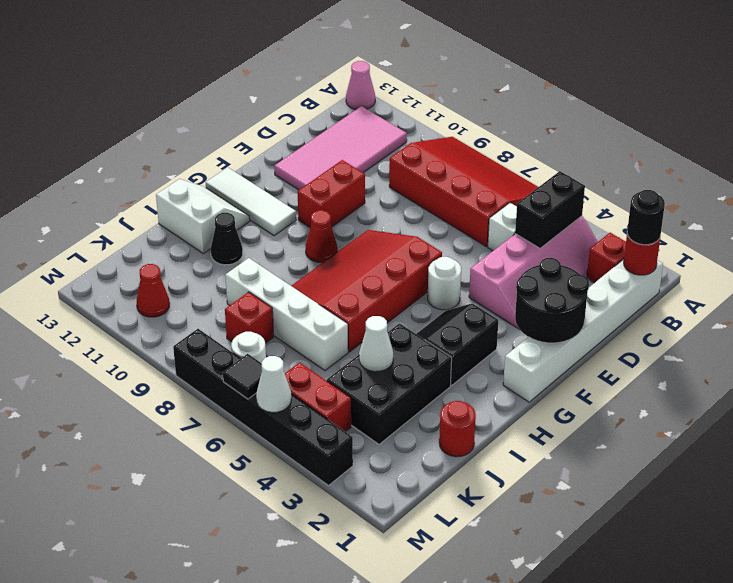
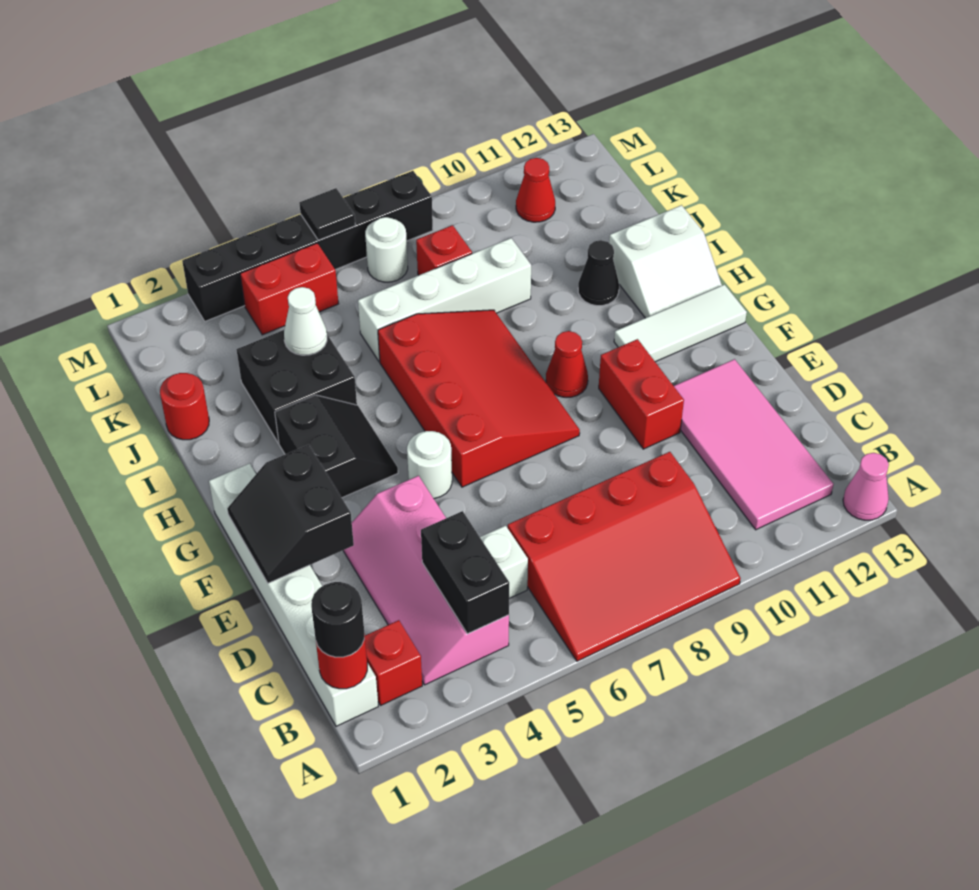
black 2x2 round brick [515,258,589,343] -> black 2x2 slope [227,445,354,583]
black 2x3 brick [327,324,452,444] -> black 2x2 brick [237,330,357,443]
white 1x1 cone [256,356,291,412] -> none

